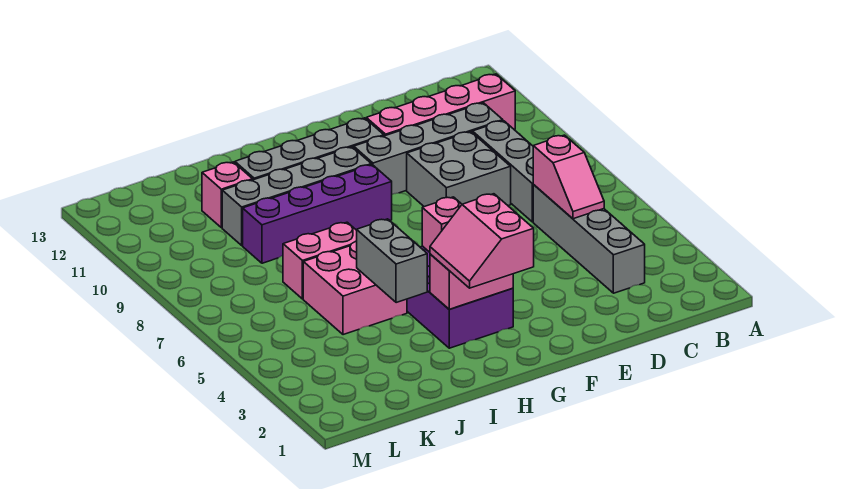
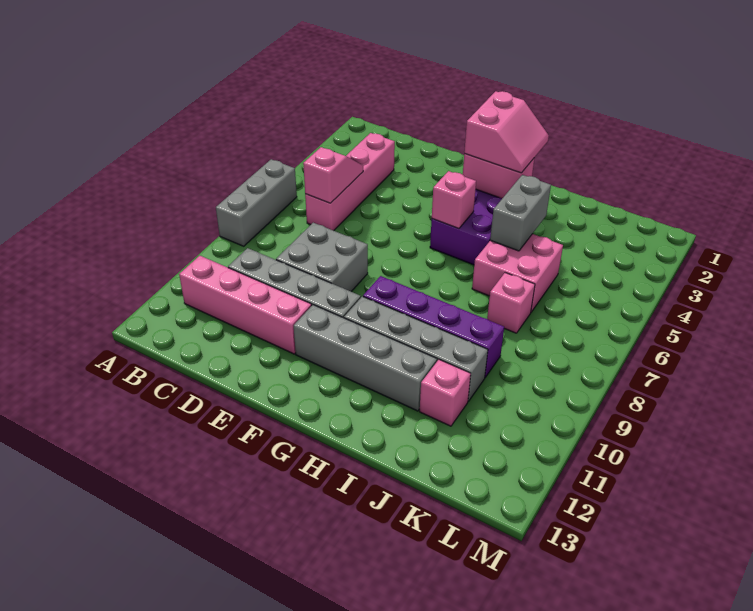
grey 1x4 brick [533,185,645,293] -> pink 1x4 brick [305,133,395,231]
grey 1x3 brick [473,121,533,222] -> grey 1x3 brick moved to [216,159,297,246]
pink 1x2 brick [283,222,357,299] -> pink 1x1 brick [487,273,535,333]

